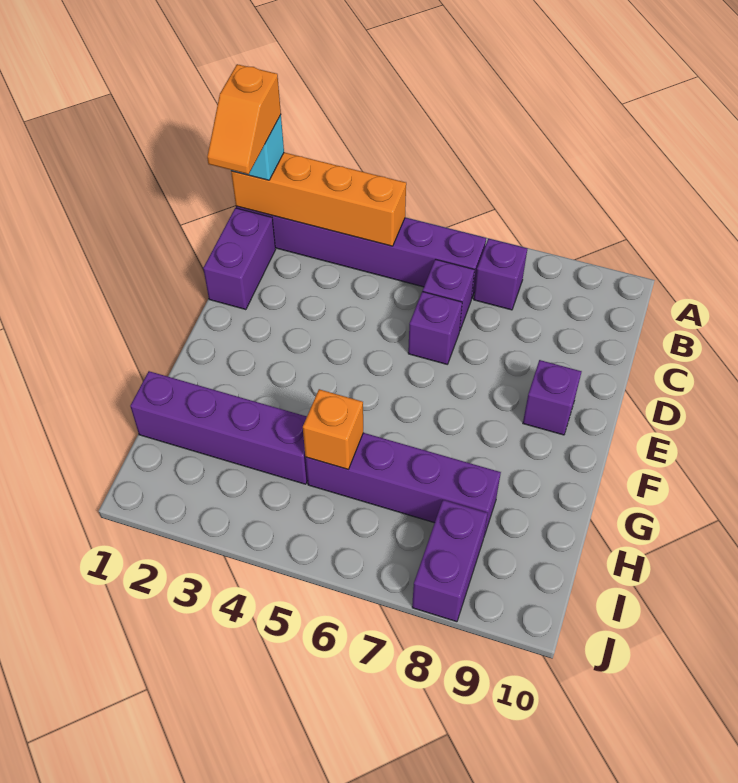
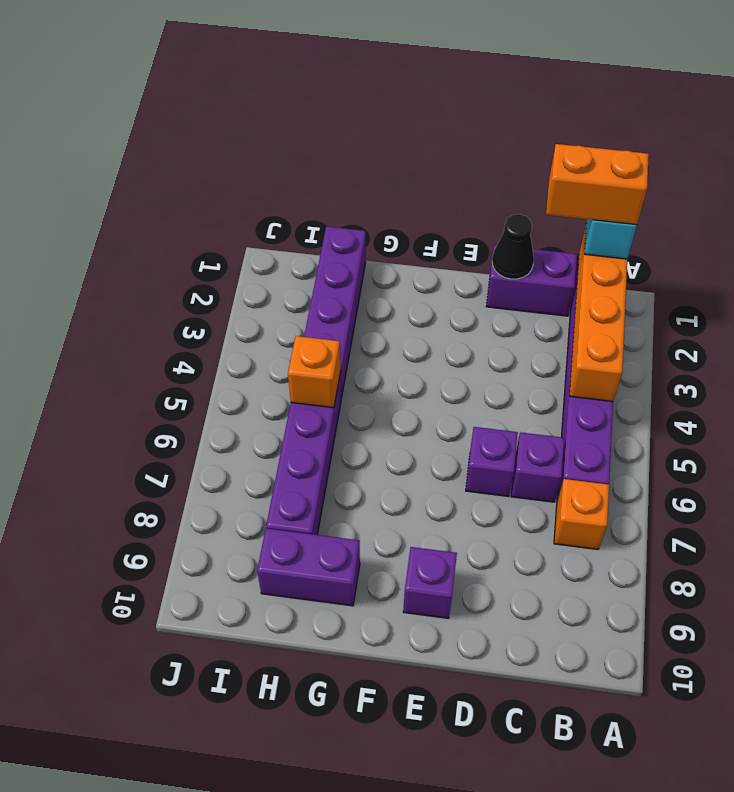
orange 1x2 slope [207,64,281,174] -> orange 1x2 brick [546,144,649,225]
purple 1x1 brick [474,239,527,310] -> orange 1x1 brick [554,479,609,549]
none -> black 1x1 cone [492,214,534,279]
purple 1x2 brick [412,500,488,622] -> purple 1x2 brick moved to [257,528,360,606]

